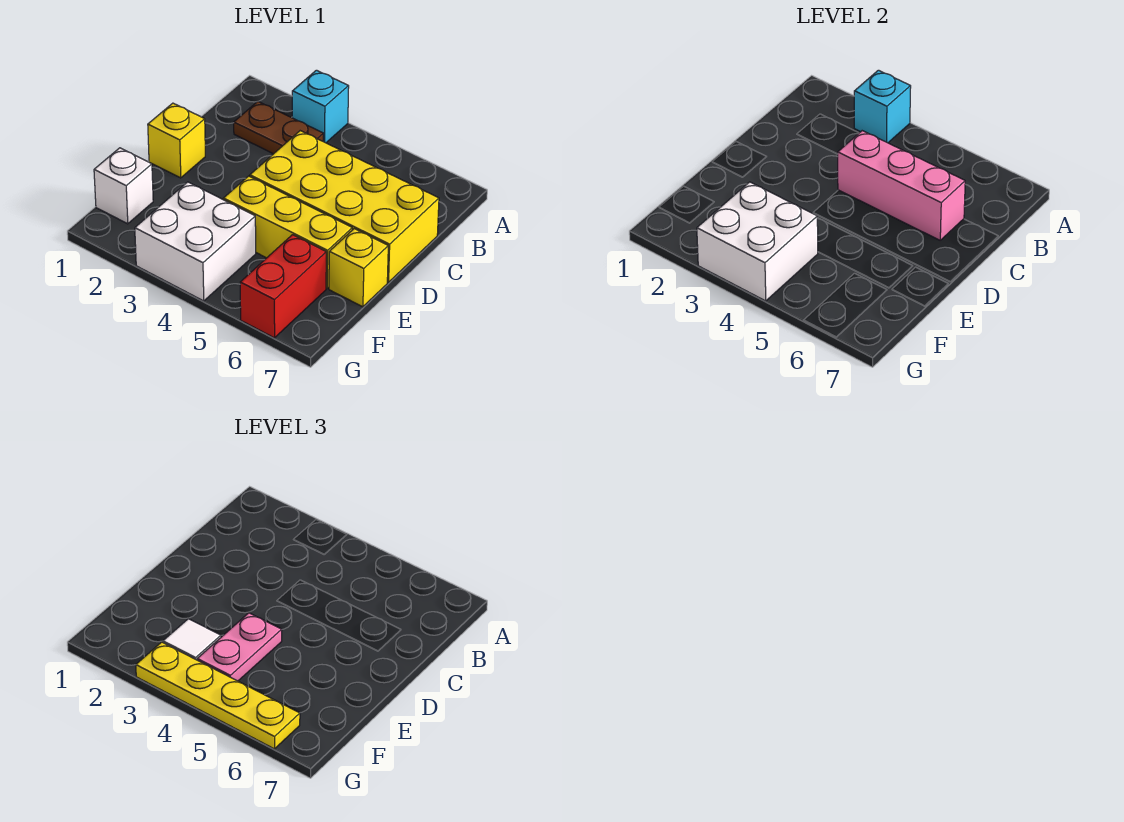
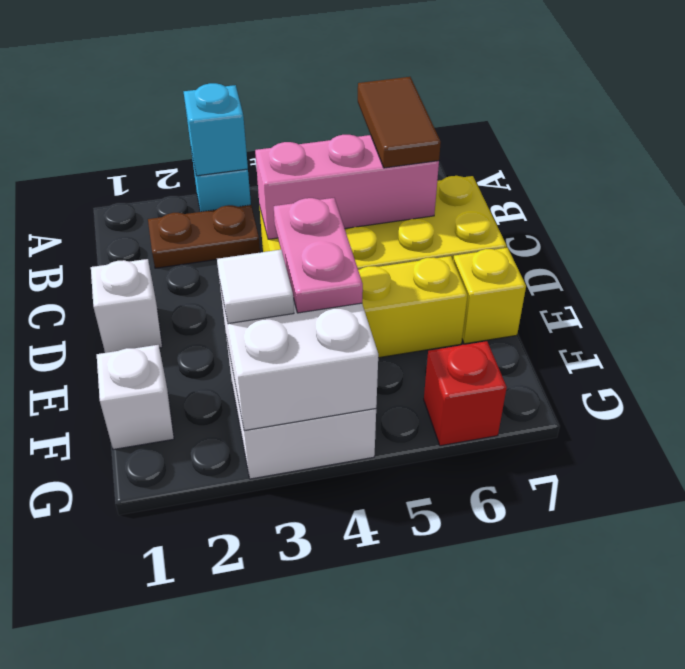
none -> brown 1x2 tile [358,77,441,168]
yellow 1x1 brick [148,103,205,178] -> white 1x1 brick [91,259,162,353]
red 1x2 brick [240,235,326,338] -> red 1x1 brick [424,341,507,446]
yellow 1x4 plate [136,642,300,749] -> none

